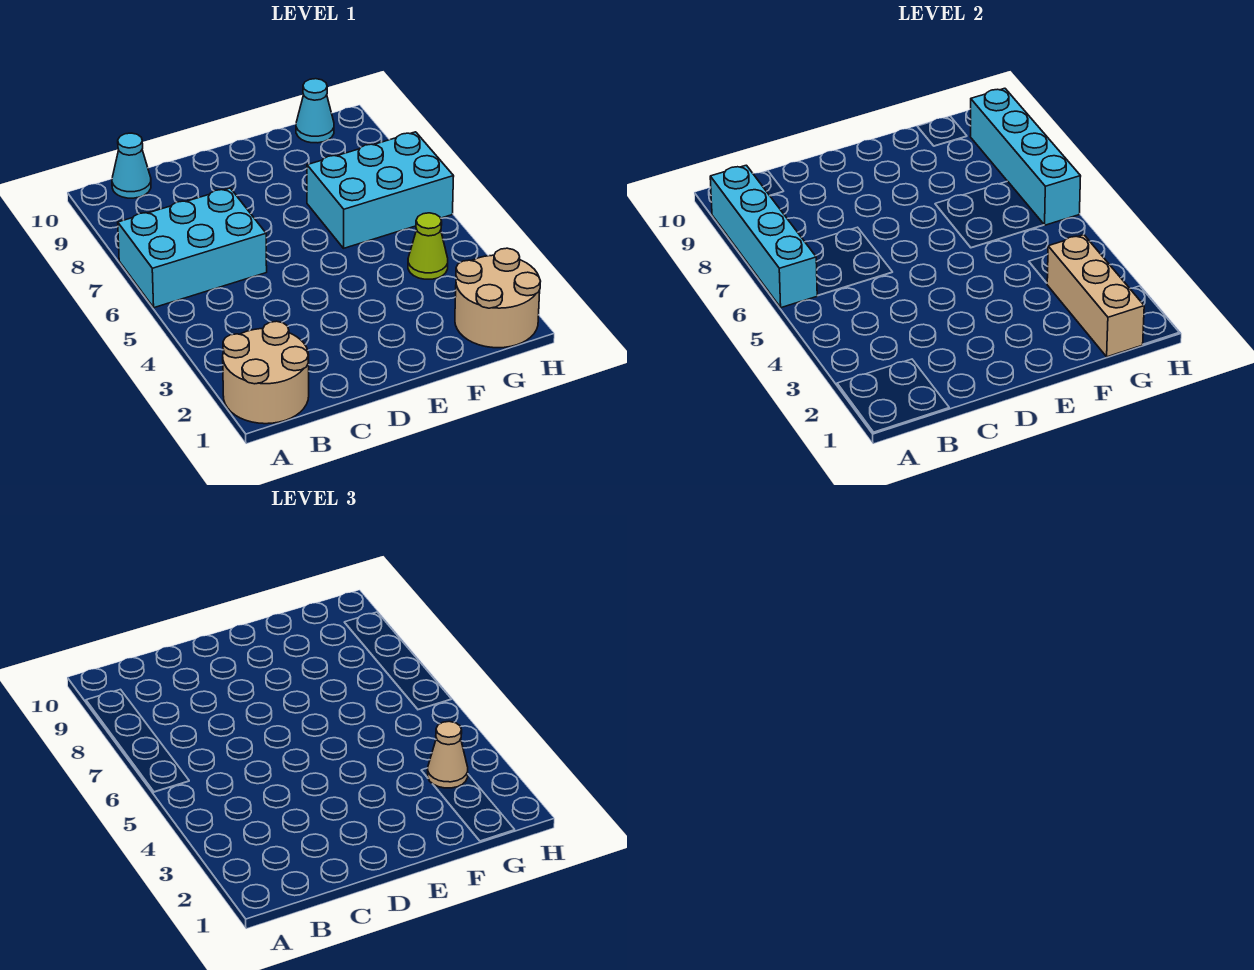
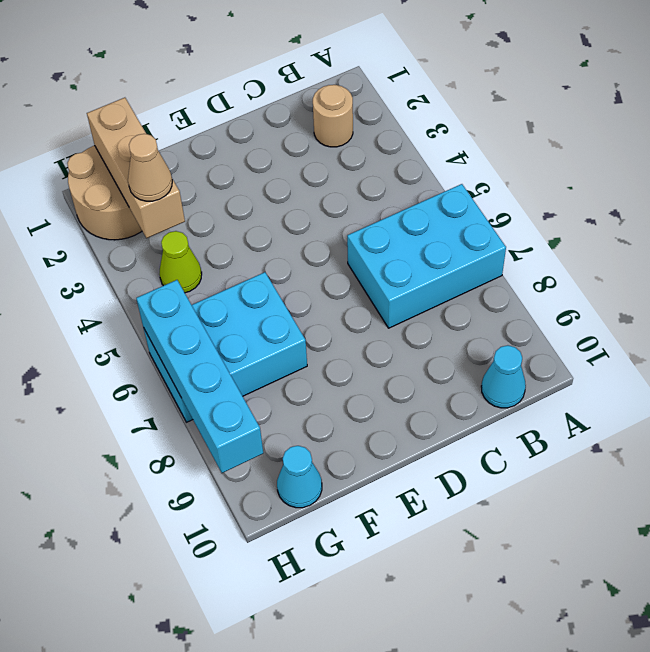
tan 2x2 round brick [223,321,309,424] -> tan 1x1 round brick [313,85,353,147]
cyan 1x4 brick [710,165,817,308] -> none

